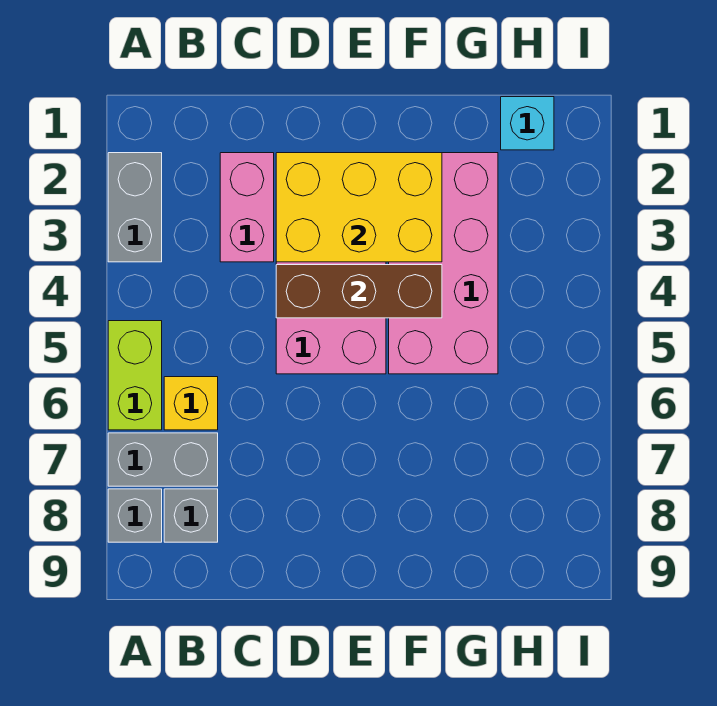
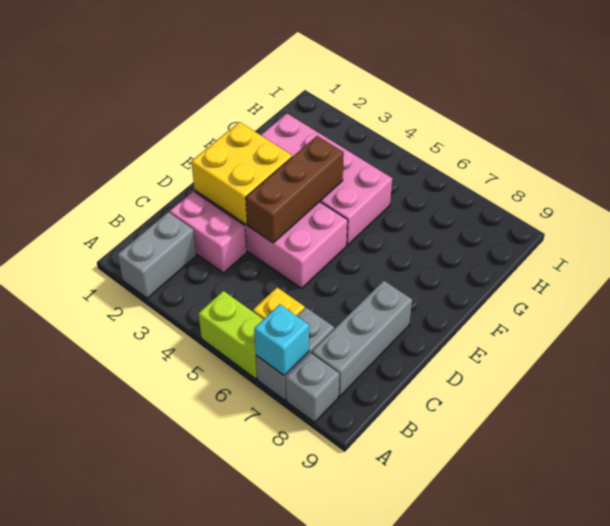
grey 1x2 brick [108,153,162,262] -> grey 1x2 brick turned to [118,212,196,298]
grey 1x1 brick [164,489,218,542] -> grey 1x3 brick [312,281,412,397]
yellow 2x3 brick [276,153,442,262] -> yellow 2x2 brick [191,122,292,224]
cyan 1x1 brick [501,97,554,150] -> cyan 1x1 brick moved to [254,304,309,375]

